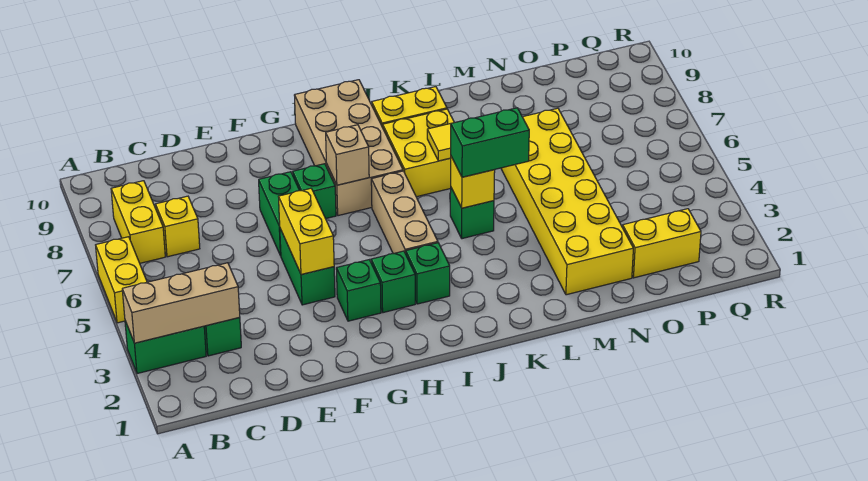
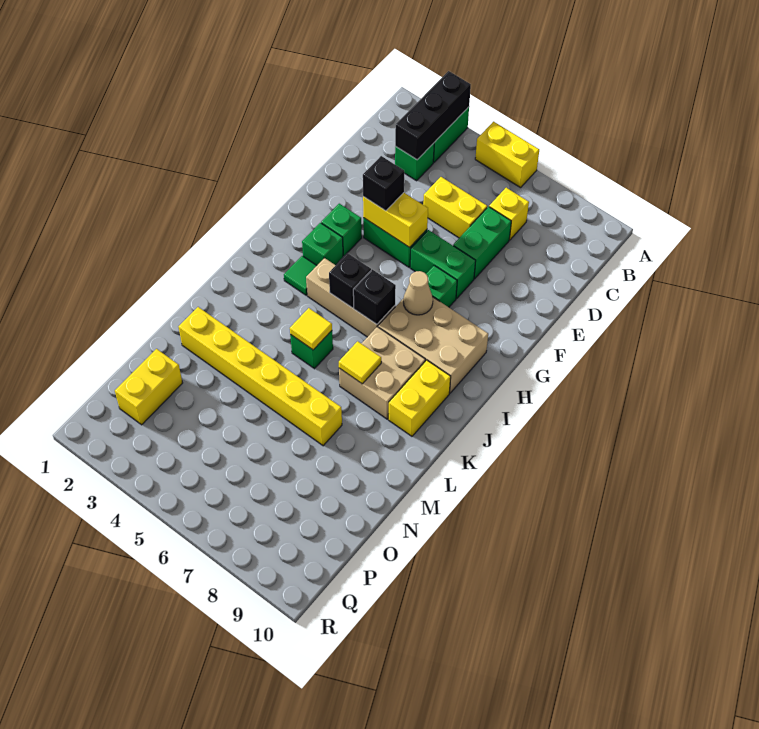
tan 1x3 brick [122,263,240,343] -> black 1x3 brick [395,71,471,160]
yellow 1x2 brick [111,181,165,263] -> yellow 1x2 brick moved to [423,177,487,238]
none -> black 1x1 brick [363,156,404,211]
tan 2x4 brick [294,80,403,216] -> tan 2x3 brick [378,297,488,393]
tan 1x1 brick [326,125,369,185] -> tan 1x1 cone [403,271,433,315]
green 1x1 brick [406,243,450,304] -> green 1x1 tile [284,256,317,295]
none -> black 1x1 brick [329,253,371,308]
none -> black 1x1 brick [353,270,396,324]
yellow 2x2 brick [383,109,454,197] -> tan 2x2 brick [339,327,425,419]
yellow 1x1 brick [451,157,495,208] -> yellow 1x1 tile [290,308,332,350]
green 1x2 brick [451,108,529,177] -> green 1x2 brick moved to [453,207,511,279]
yellow 2x6 brick [501,108,633,295] -> yellow 1x6 brick [179,307,342,446]

